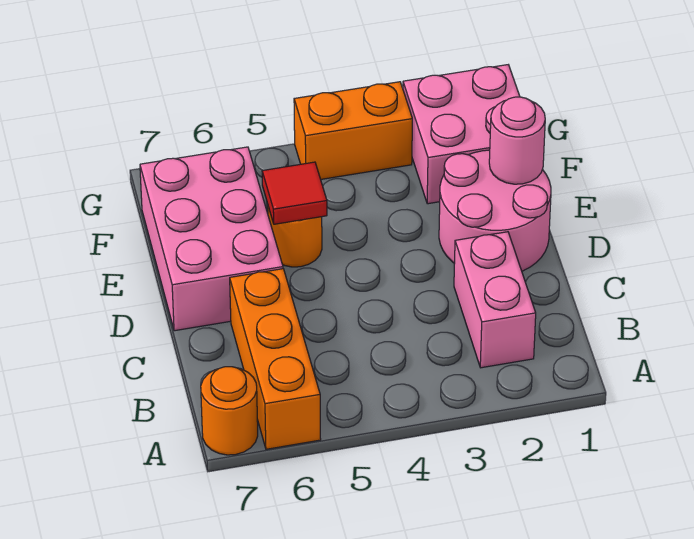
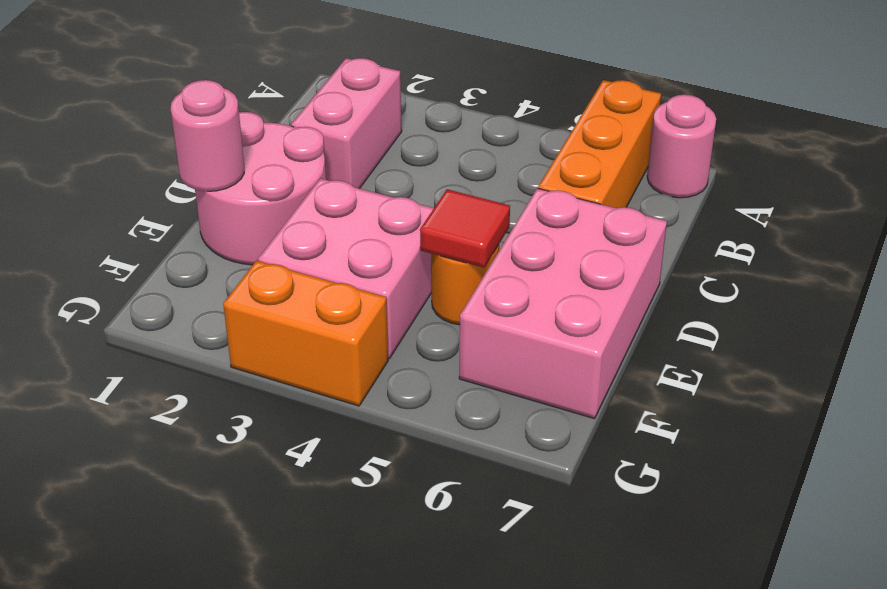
orange 1x1 round brick [201,367,258,455] -> pink 1x1 round brick [647,95,716,198]
pink 2x2 brick [403,65,520,204] -> pink 2x2 brick moved to [258,178,434,359]

